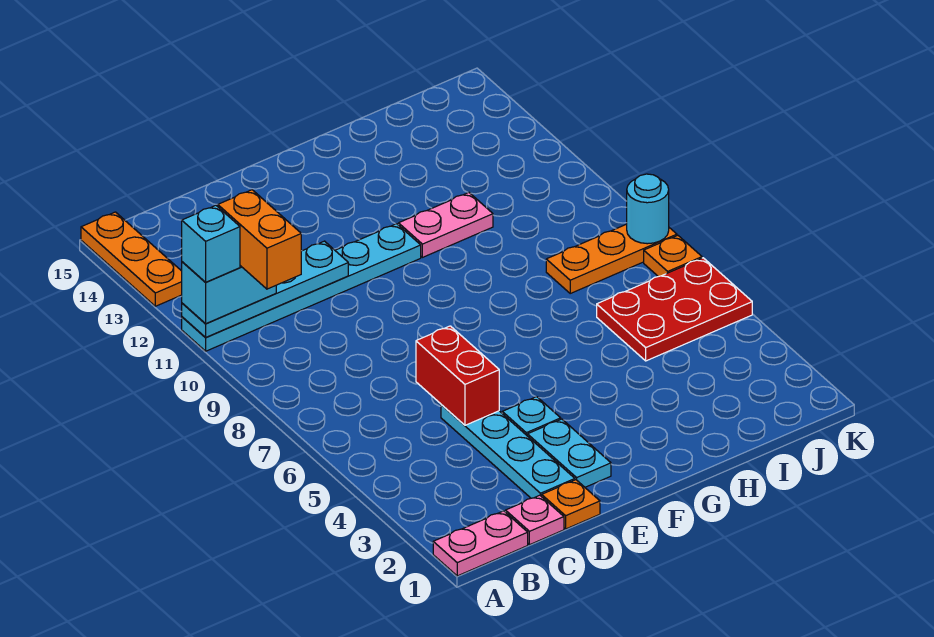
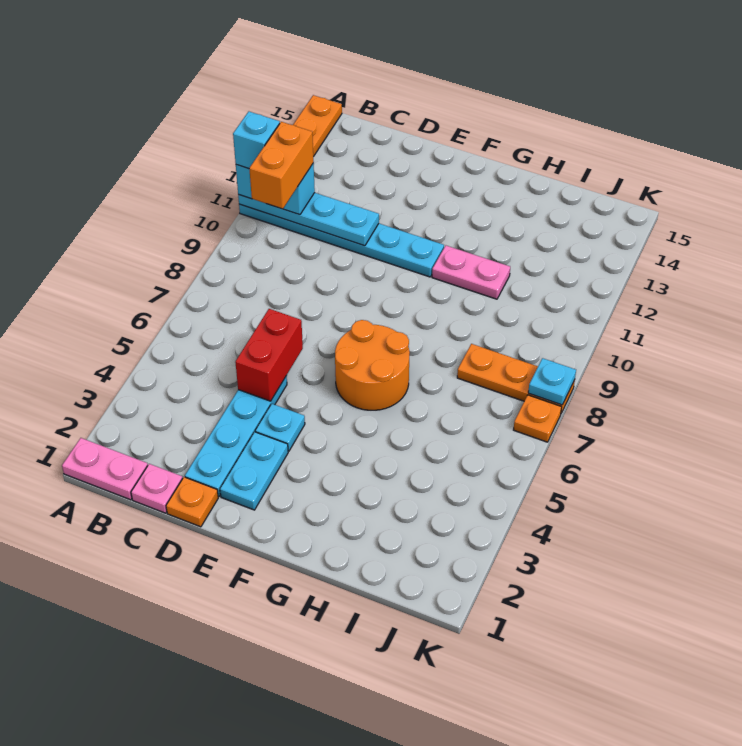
none -> orange 2x2 round brick [335,320,410,410]
red 2x3 plate [597,258,752,361] -> none
cyan 1x1 round brick [627,174,669,244] -> cyan 1x1 plate [528,358,576,405]

